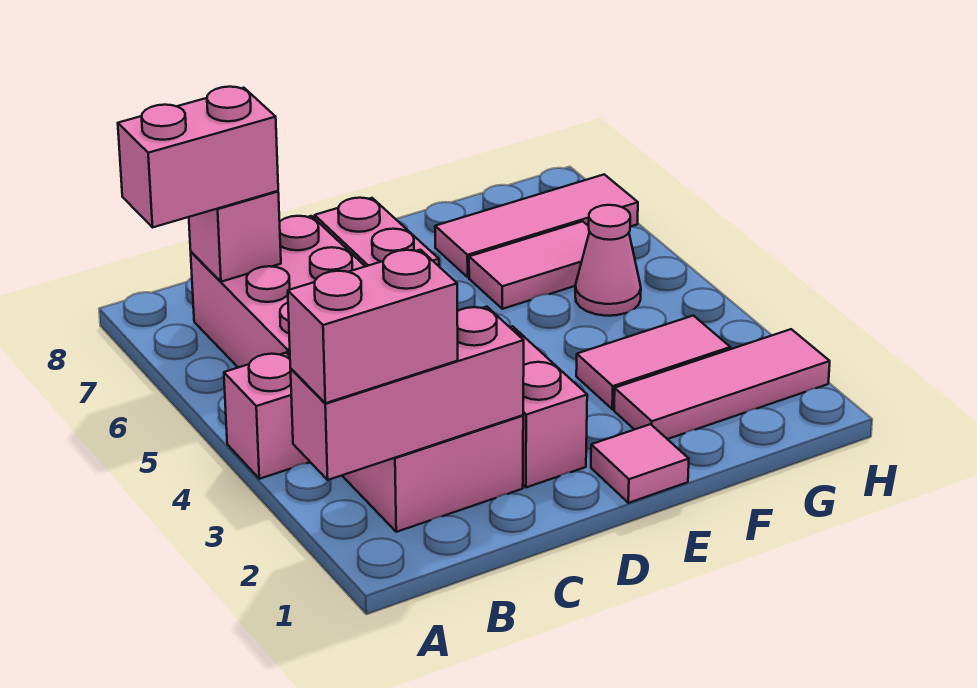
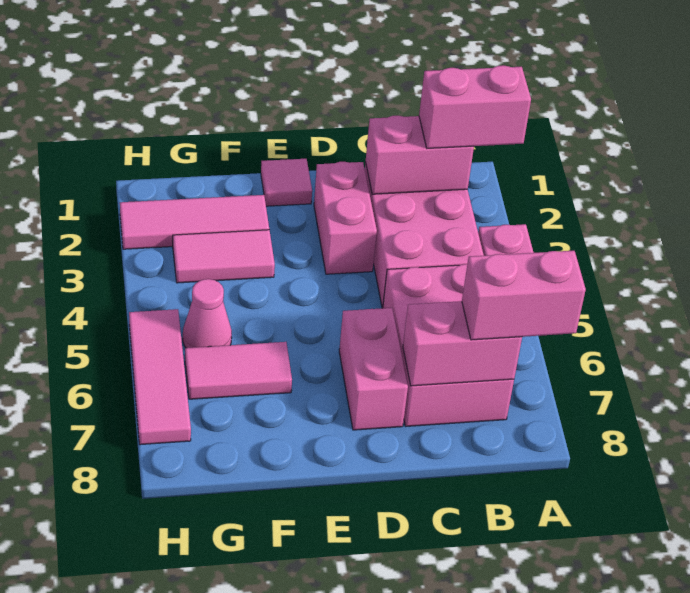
pink 1x3 brick [291,307,524,480] -> pink 1x2 brick [366,116,474,194]
pink 1x1 brick [189,191,281,282] -> pink 1x2 brick [403,301,522,386]
pink 1x3 tile [435,174,638,277] -> pink 1x3 tile turned to [129,309,191,445]

